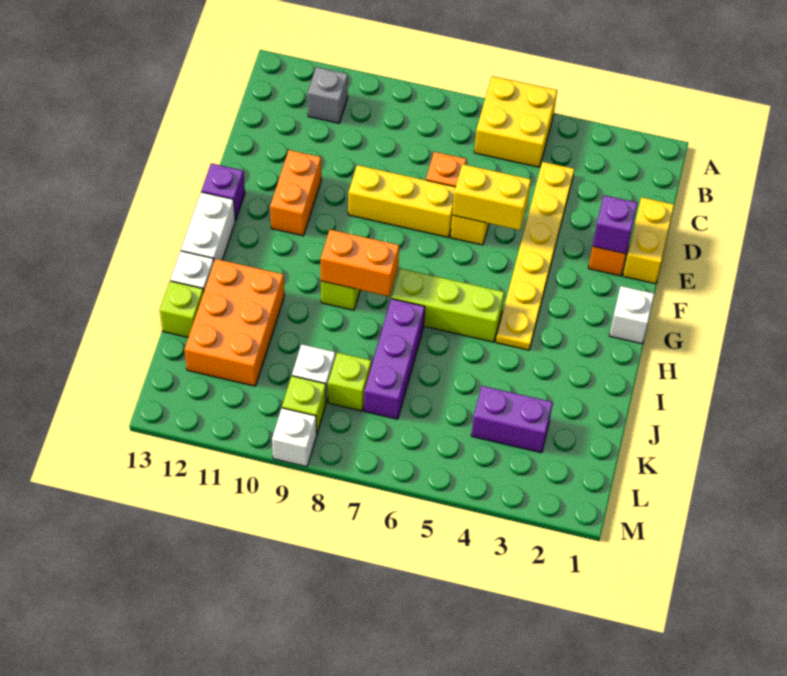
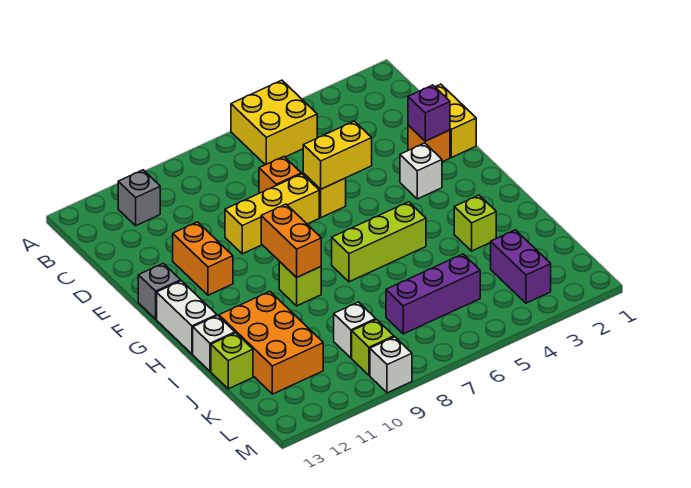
yellow 1x6 plate [496,162,574,350] -> none
purple 1x1 brick [202,163,245,220] -> grey 1x1 brick [138,263,181,319]
white 1x1 brick [609,286,654,344] -> white 1x1 brick moved to [400,143,442,199]
orange 1x2 brick [321,230,399,296] -> orange 1x2 brick turned to [261,204,321,278]
purple 1x3 brick [364,299,425,419] -> purple 1x3 brick turned to [386,254,480,334]
purple 1x2 brick [471,386,553,453] -> purple 1x2 brick turned to [491,230,551,303]
lime 1x1 brick [328,353,371,411] -> lime 1x1 brick moved to [454,195,496,251]

